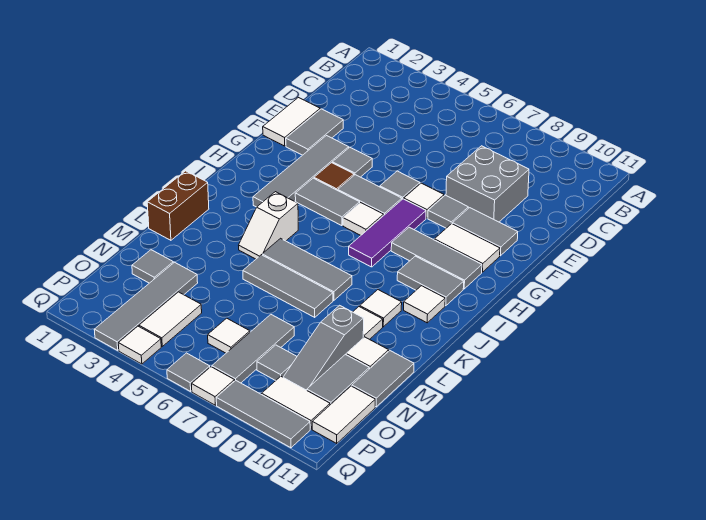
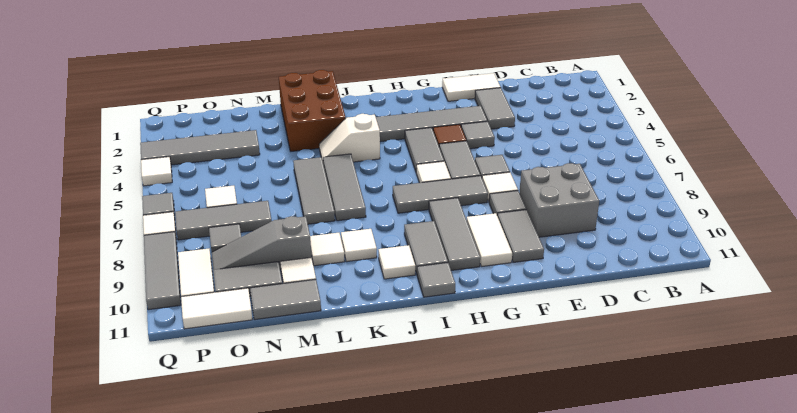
grey 1x2 tile [286,109,343,155] -> grey 1x2 tile turned to [475,88,515,129]
purple 1x3 tile [349,199,426,267] -> grey 1x3 tile [393,176,488,213]
brown 1x2 brick [147,171,209,240] -> brown 2x3 brick [279,70,346,151]
grey 1x1 tile [132,250,173,283] -> grey 1x1 tile moved to [417,263,455,297]
white 1x2 tile [139,292,202,346] -> none

